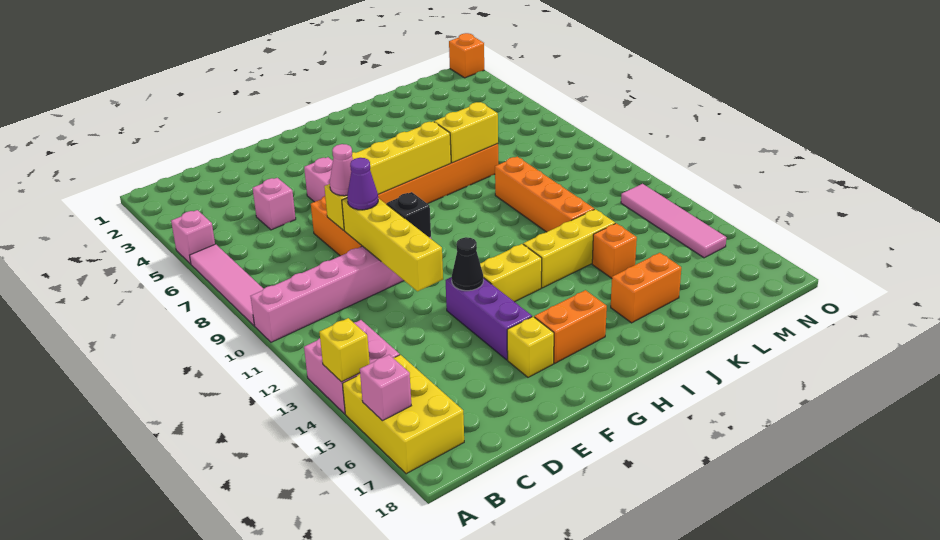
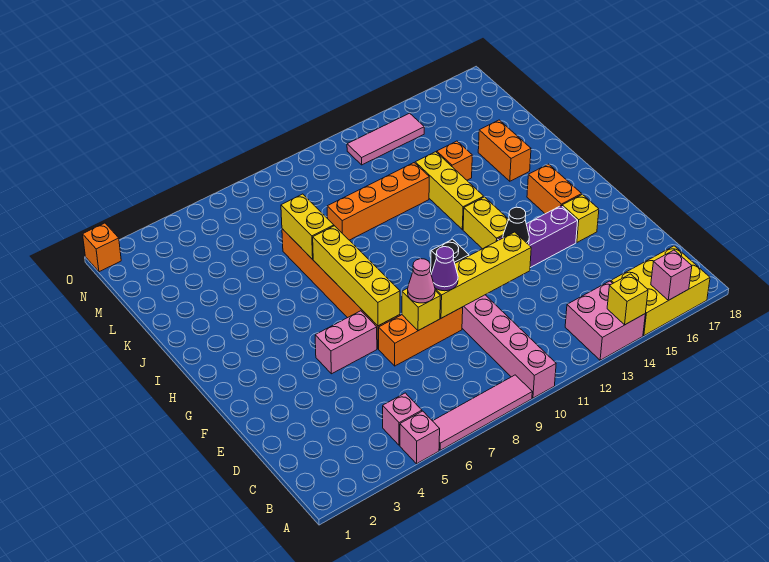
pink 1x1 brick [253,178,296,230] -> pink 1x1 brick moved to [383,393,422,445]
pink 1x4 tile [621,184,727,258] -> pink 1x3 tile [347,113,424,165]

